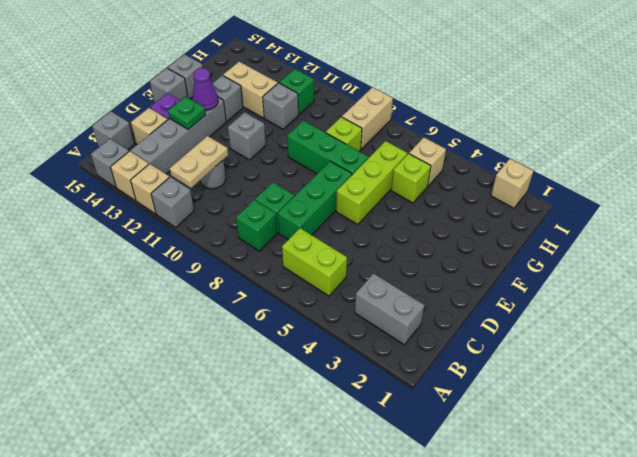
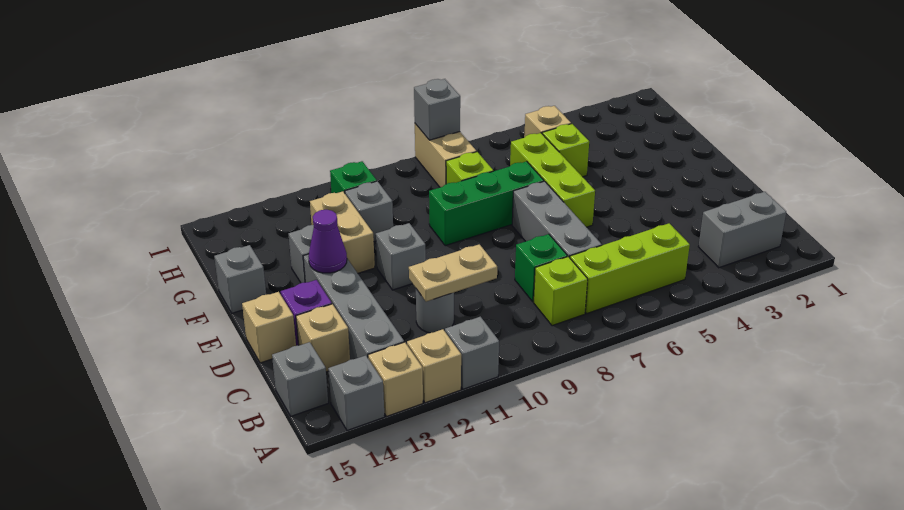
lime 1x2 brick [282,228,347,296] -> lime 1x3 brick [570,223,690,313]
green 1x1 brick [236,200,277,251] -> lime 1x1 brick [534,257,588,326]
tan 1x2 plate [170,136,228,188] -> tan 1x2 plate turned to [409,244,497,302]
green 1x3 brick [278,161,352,240] -> grey 1x3 brick [512,181,602,258]
green 1x1 plate [168,97,206,129] -> none
grey 1x1 brick [150,68,188,103] -> grey 1x1 brick moved to [414,79,460,140]
tan 1x2 brick [223,62,278,118] -> tan 1x2 brick turned to [310,191,375,273]
tan 1x1 brick [491,159,533,208] -> tan 1x1 brick moved to [242,292,296,363]

